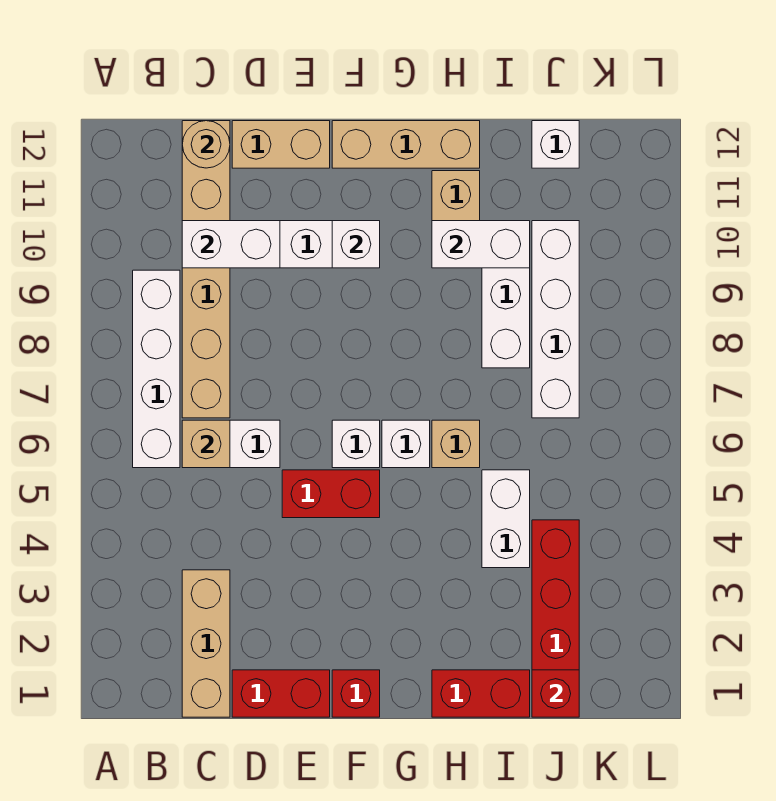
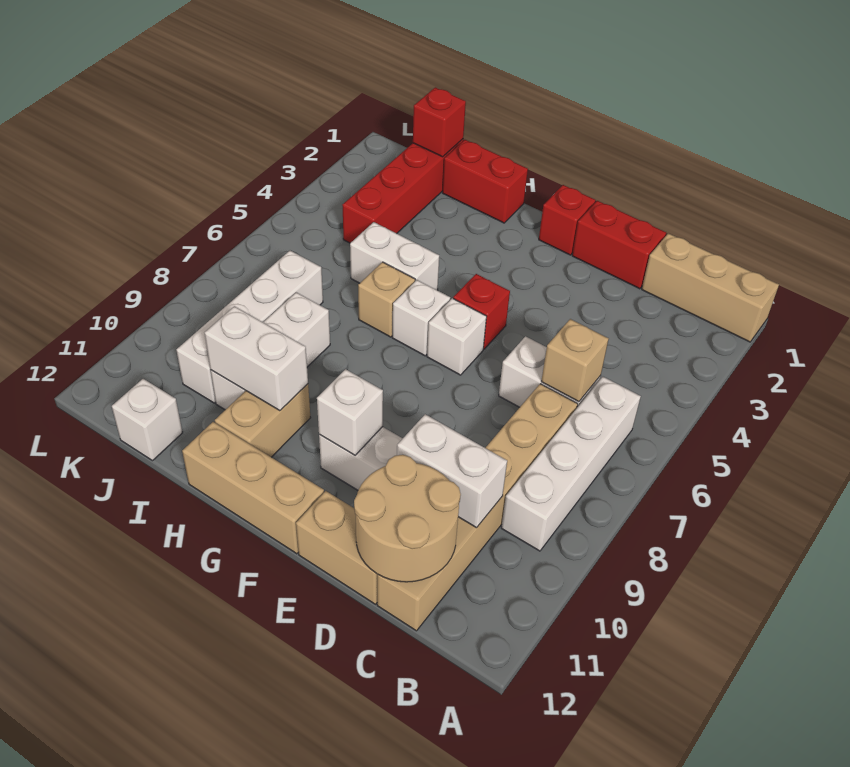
tan 1x3 brick [182,570,230,717] -> tan 1x3 brick turned to [642,233,779,342]
tan 1x1 round brick [182,121,230,168] -> tan 2x2 round brick [354,455,461,582]
red 1x2 brick [282,470,380,518] -> red 1x1 brick [453,274,510,349]
white 1x2 brick [482,470,530,568] -> white 1x2 brick turned to [350,222,439,290]

